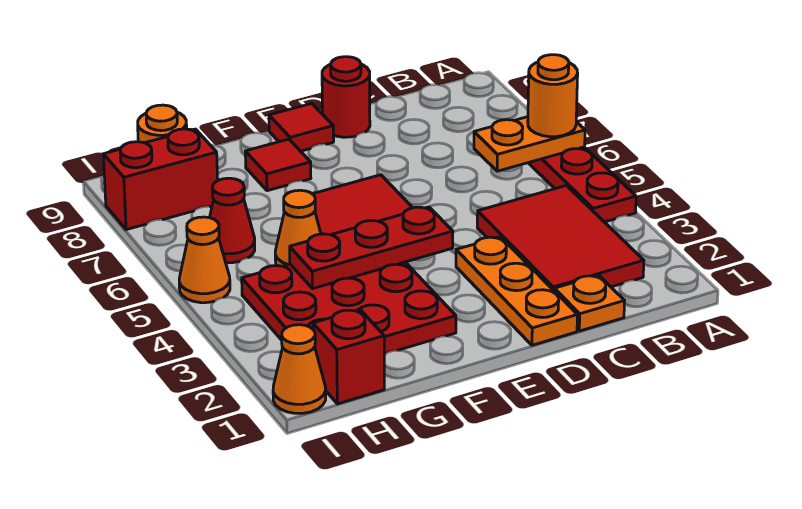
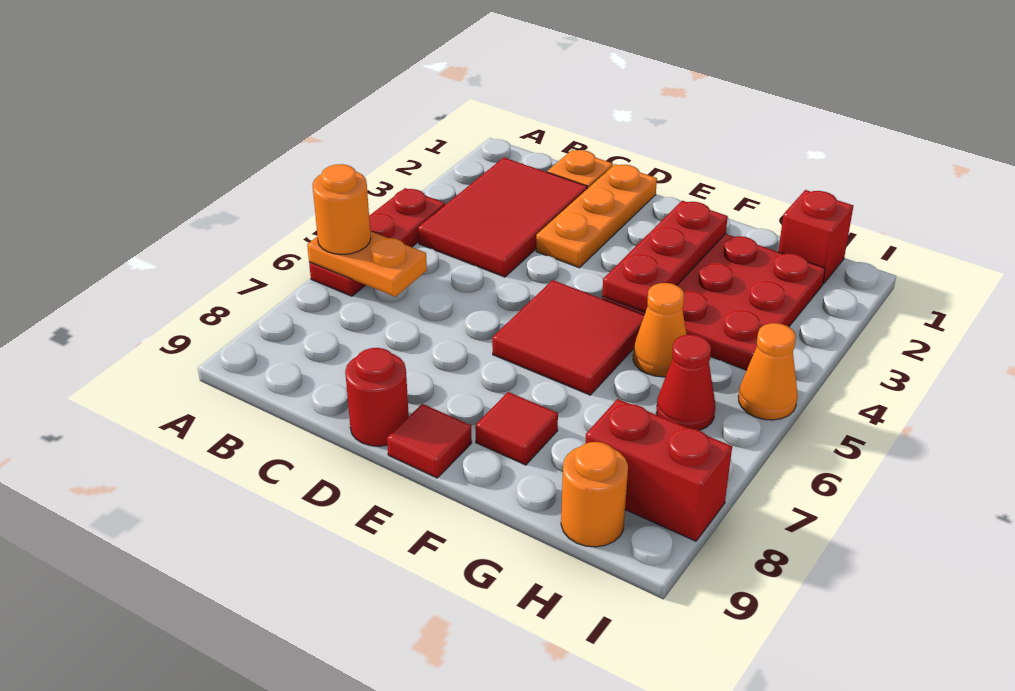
red 1x3 plate [290,207,453,289] -> red 1x3 plate turned to [602,201,728,313]
orange 1x1 cone [273,325,326,413] -> none

